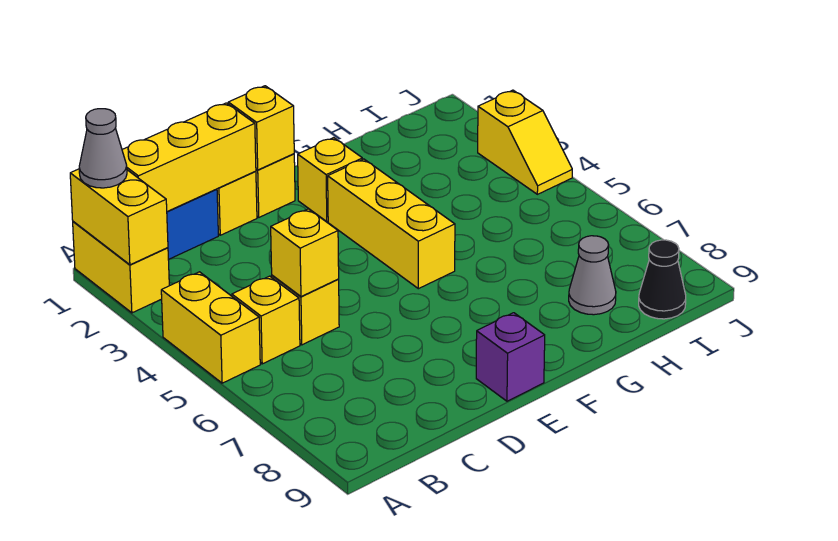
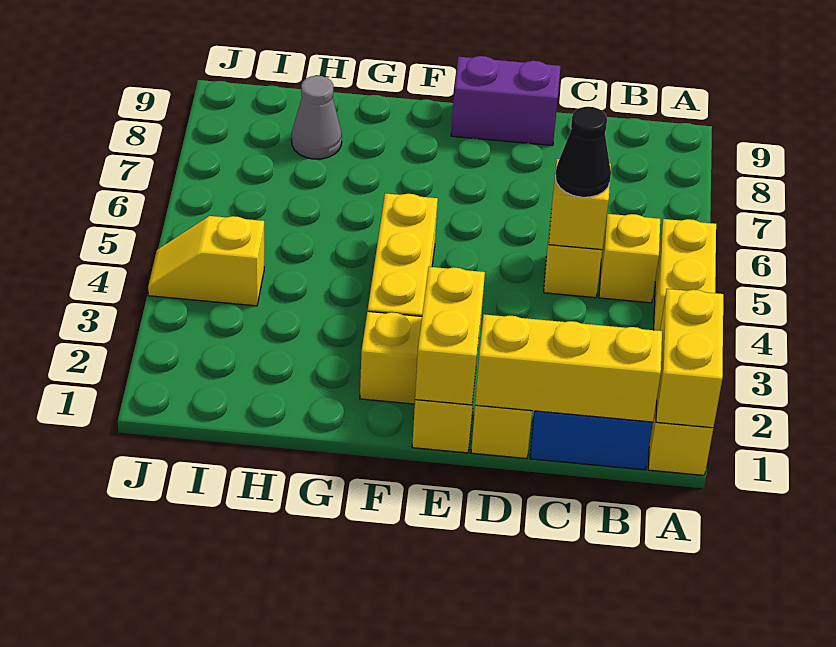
grey 1x1 cone [79,109,127,188] -> none
yellow 1x1 brick [228,86,294,170] -> yellow 1x2 brick [415,267,485,405]
purple 1x1 brick [476,313,545,401] -> purple 1x2 brick [451,56,560,146]
black 1x1 cone [639,240,686,319] -> black 1x1 cone moved to [555,107,611,197]
yellow 1x2 slope [478,90,572,194] -> yellow 1x2 slope turned to [148,216,264,306]

